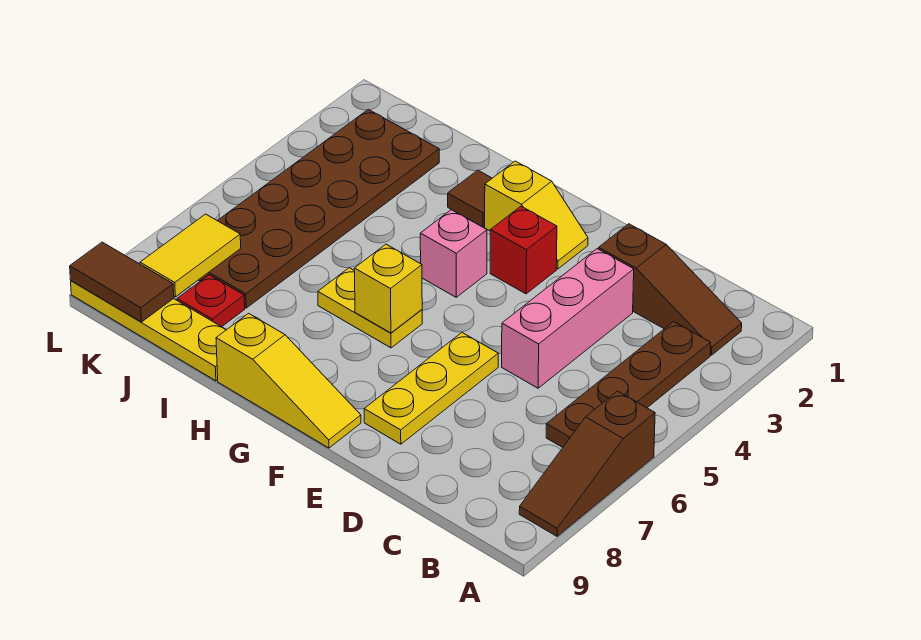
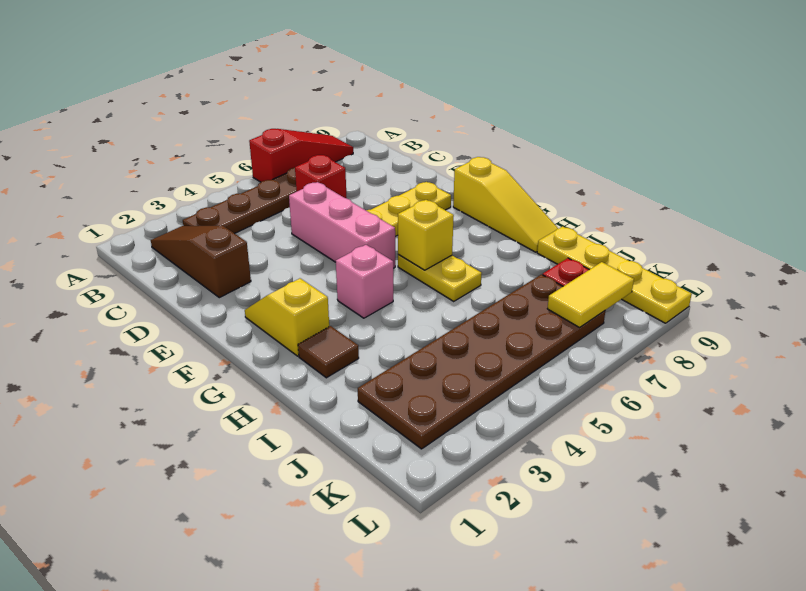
brown 1x3 slope [519,391,655,536] -> red 1x3 slope [249,129,353,182]
pink 1x3 brick [502,249,634,388] -> pink 1x3 brick turned to [289,182,395,268]
red 1x1 brick [490,206,557,294] -> red 1x1 brick moved to [295,155,347,198]
yellow 1x3 slope [216,313,361,448] -> yellow 1x3 slope turned to [453,157,558,252]
brown 1x2 tile [70,242,174,322] -> none

